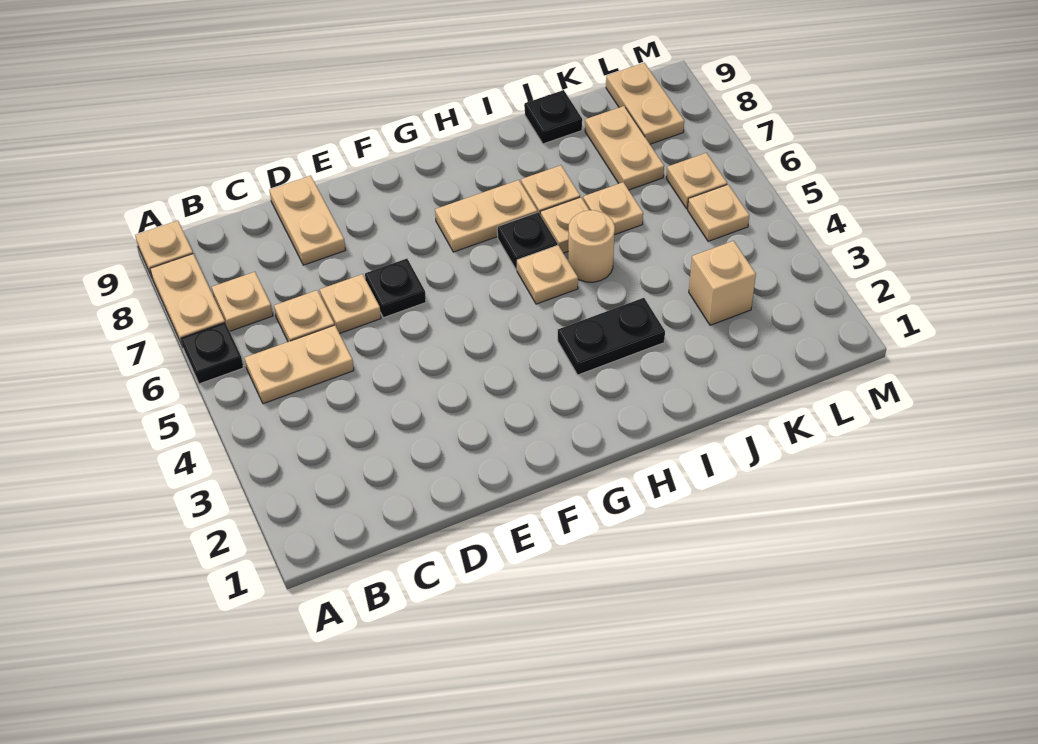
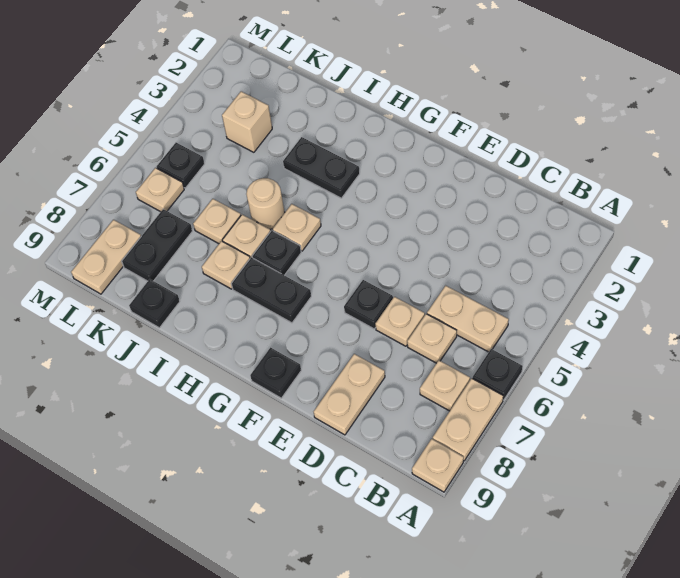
none -> black 1x1 plate [250,348,301,398]
tan 1x2 plate [435,180,537,252] -> black 1x2 plate [232,257,311,323]
tan 1x2 plate [585,106,664,190] -> black 1x2 plate [122,209,192,281]
tan 1x1 plate [688,185,749,241] -> black 1x1 plate [157,143,205,188]

